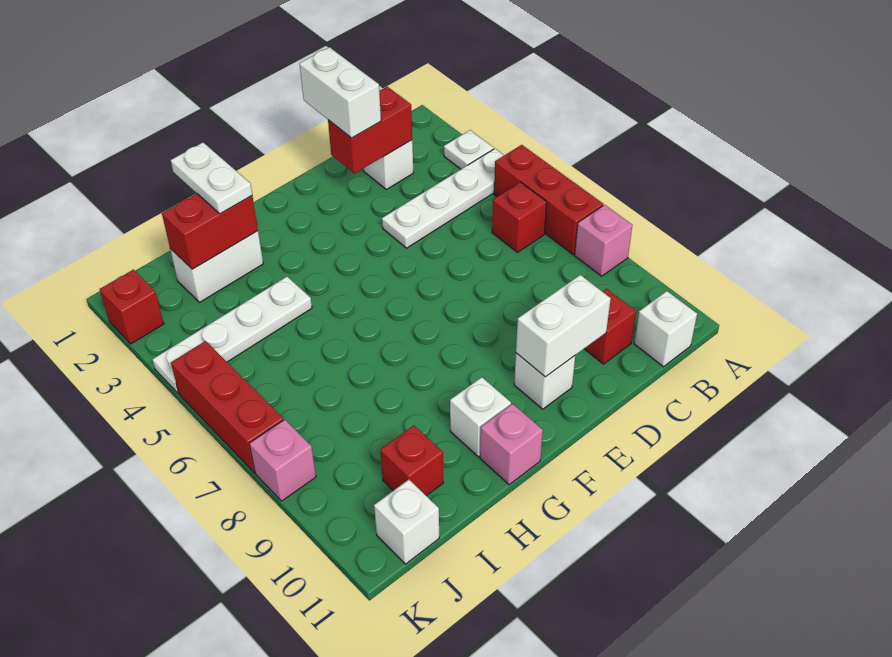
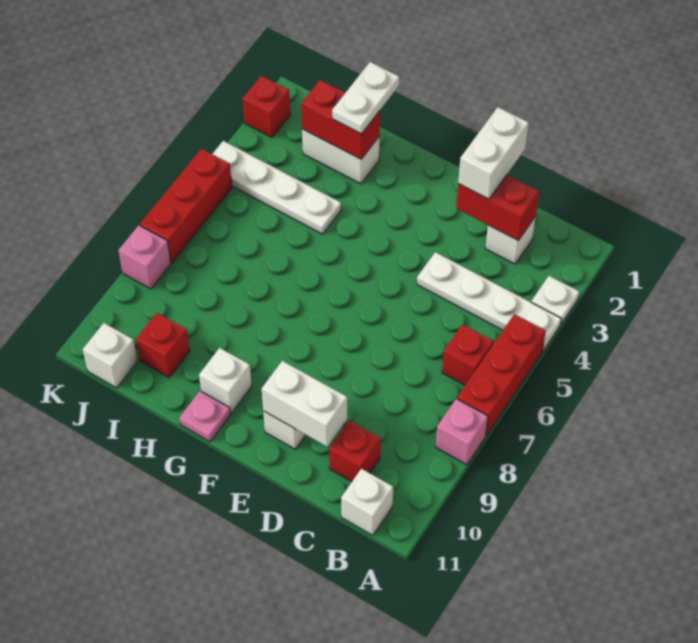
pink 1x1 brick [480,404,543,485] -> pink 1x1 plate [179,391,231,442]

